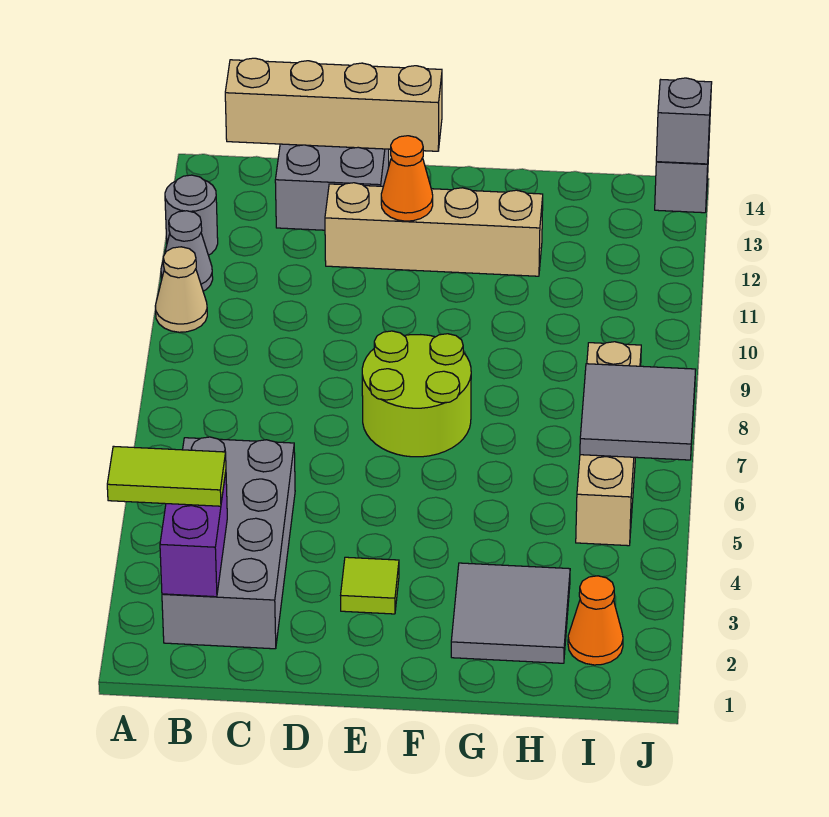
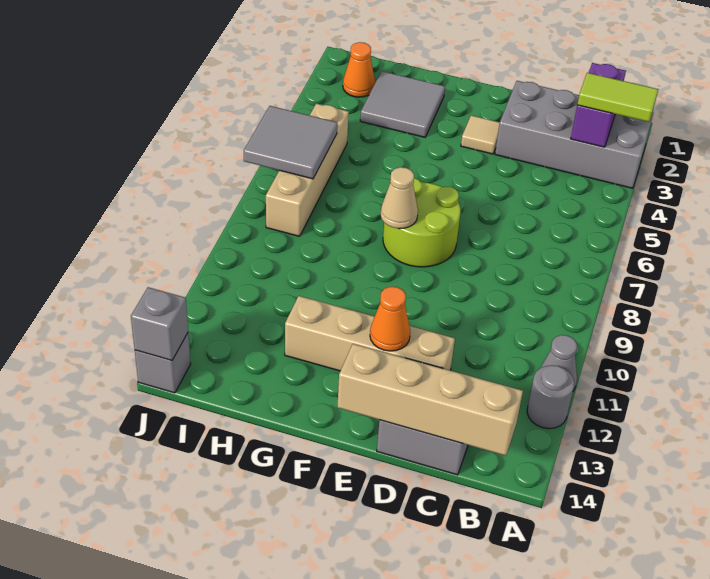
tan 1x1 cone [155,247,207,332] -> tan 1x1 cone moved to [381,167,418,229]
grey 2x4 brick [162,437,295,649] -> grey 2x4 brick turned to [495,81,653,188]
lime 1x1 tile [341,557,399,614] -> tan 1x1 tile [461,115,500,154]

